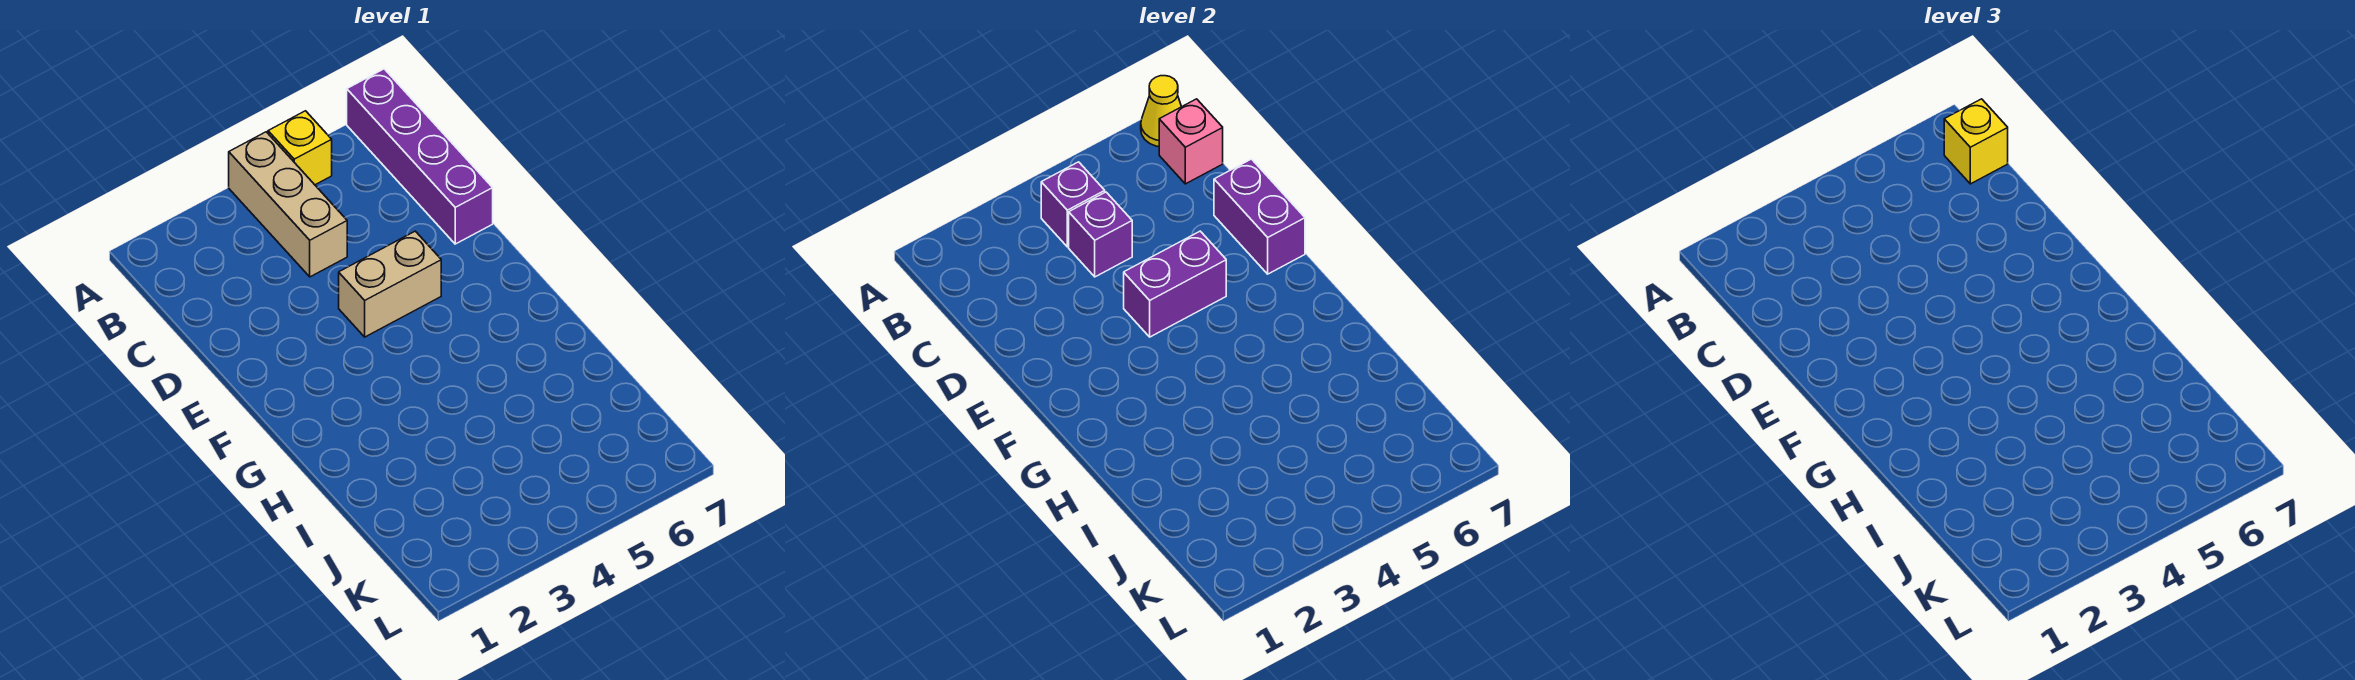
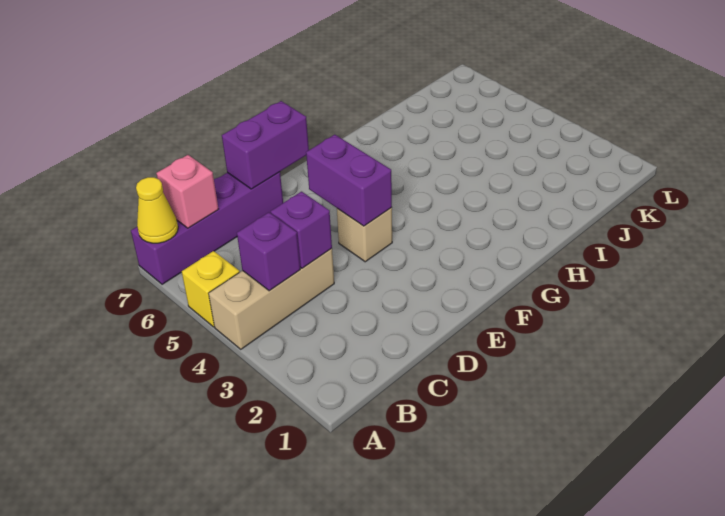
yellow 1x1 brick [1944,99,2008,184] -> none
tan 1x2 brick [339,231,441,337] -> tan 1x1 brick [337,208,392,262]

